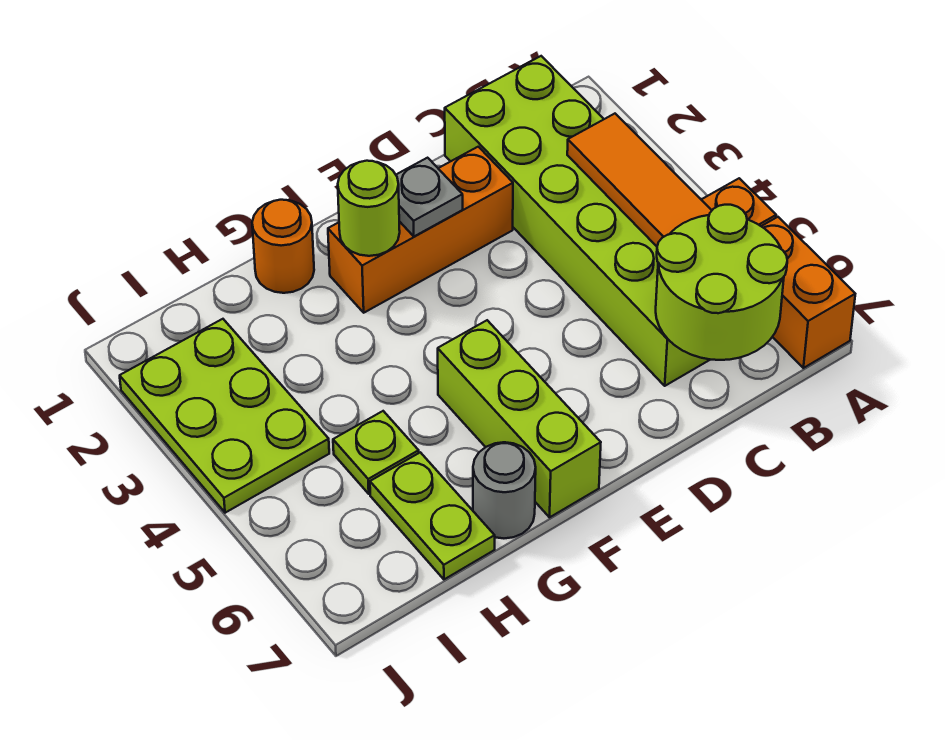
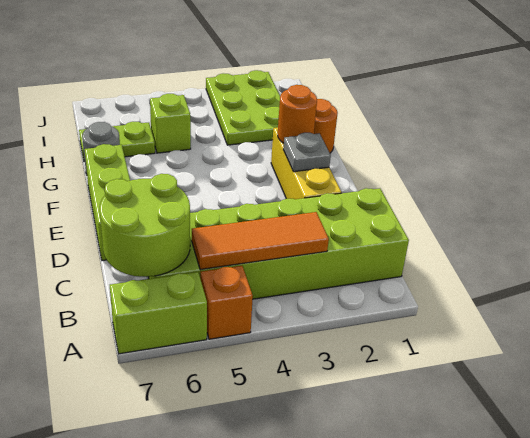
orange 1x2 brick [761,217,855,368] -> lime 1x2 brick [110,272,207,354]
orange 1x3 brick [328,147,513,313] -> yellow 1x3 brick [271,128,341,199]
lime 1x1 round brick [338,161,400,256] -> orange 1x1 round brick [278,85,317,143]
lime 1x3 brick [438,320,601,517] -> lime 1x3 brick turned to [85,144,130,261]
lime 1x1 plate [333,411,419,494] -> lime 1x1 brick [150,94,191,153]
lime 2x3 plate [120,319,329,513] -> lime 2x3 plate turned to [206,70,280,145]

